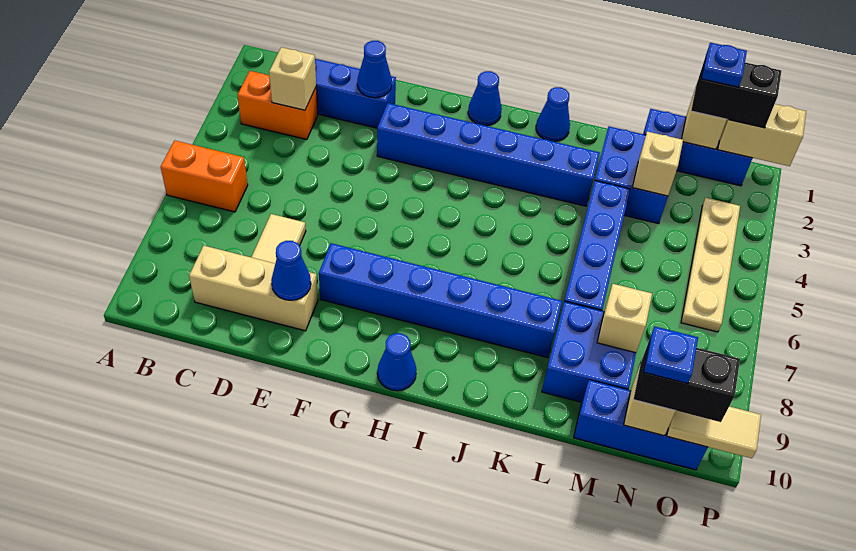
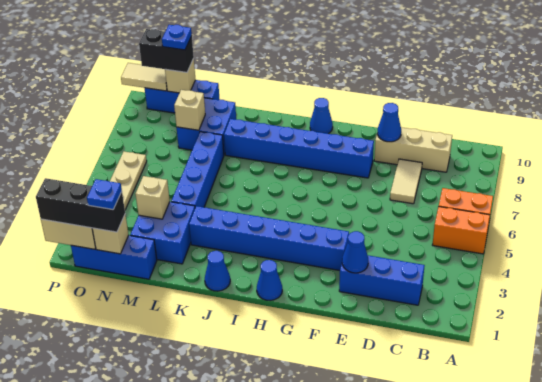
orange 1x2 brick [238,71,318,140] -> orange 1x2 brick moved to [433,207,490,254]
tan 1x1 brick [269,47,316,110] -> none
black 1x2 brick [691,57,781,128] -> black 1x3 brick [36,178,125,232]

